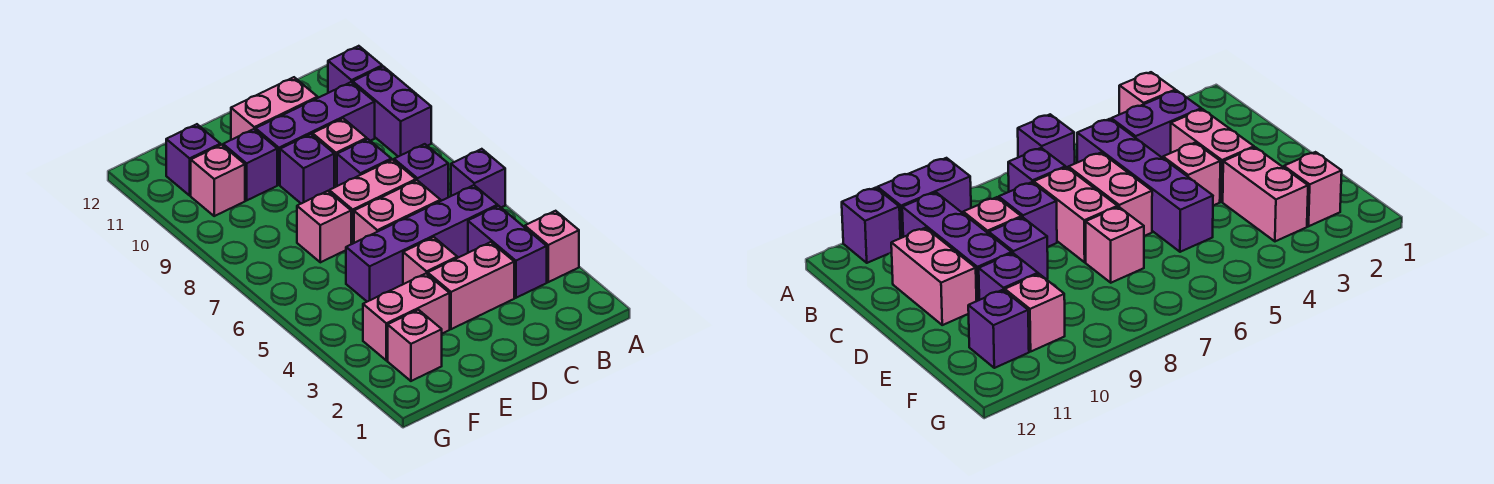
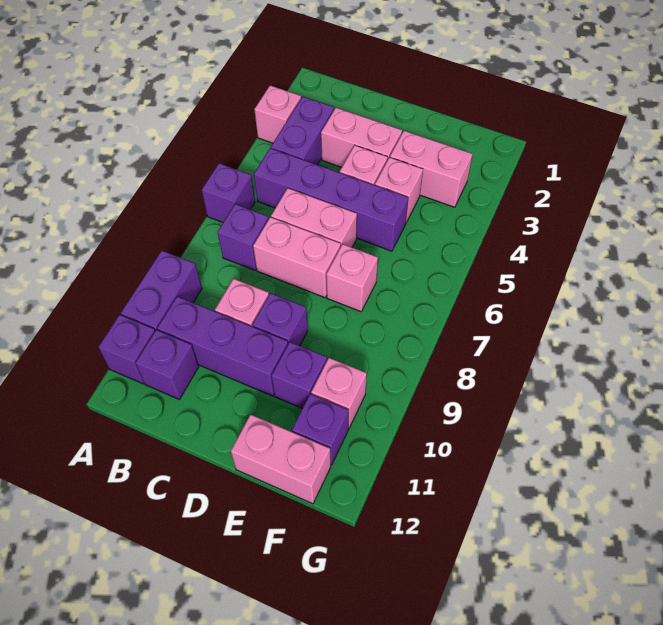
purple 1x1 brick [337,139,391,186] -> purple 1x1 brick moved to [136,330,199,399]
pink 1x2 brick [231,77,318,140] -> pink 1x2 brick moved to [231,414,331,504]
pink 1x1 brick [388,310,442,381] -> pink 1x1 brick moved to [375,157,423,222]

